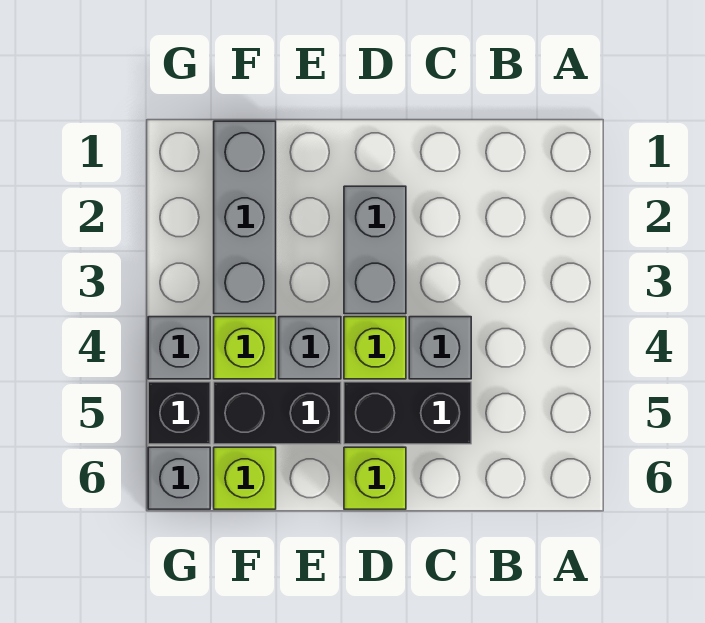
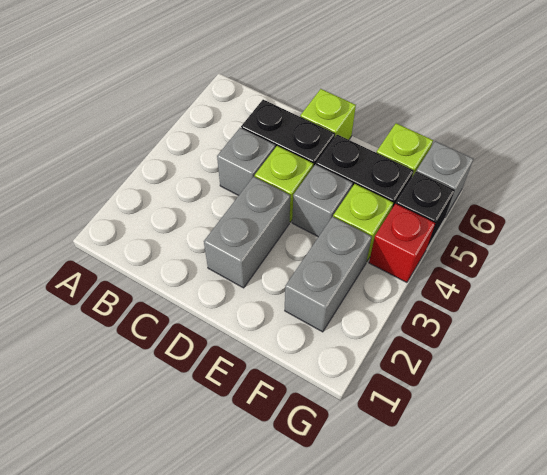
grey 1x3 brick [214,121,276,314] -> grey 1x2 brick [285,217,372,332]
grey 1x1 brick [148,317,210,379] -> red 1x1 brick [369,204,435,282]

